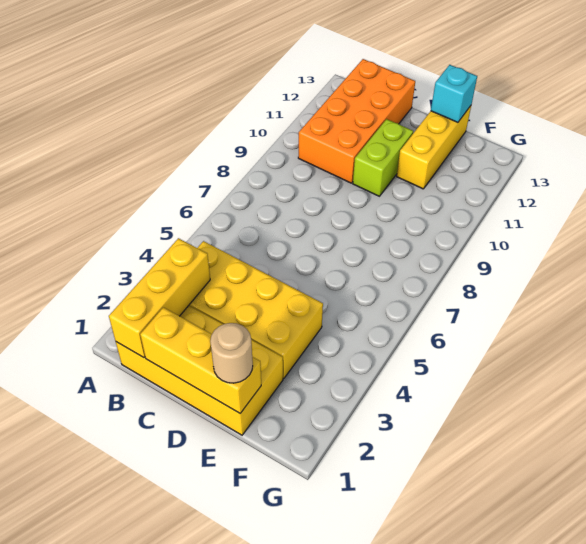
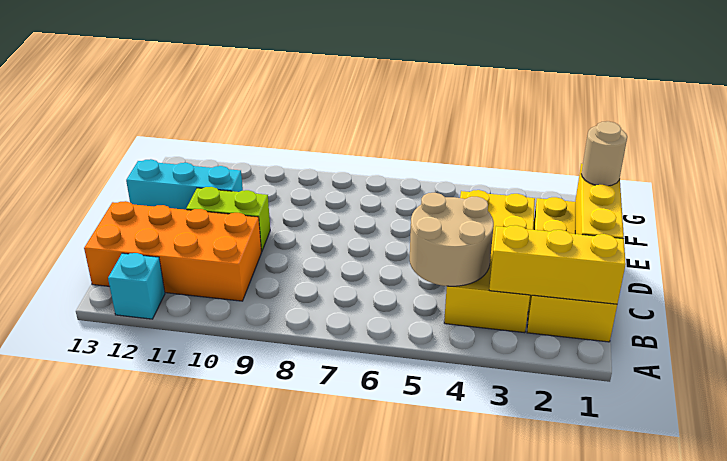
none -> tan 2x2 round brick [410,193,494,286]
yellow 1x3 brick [397,106,471,189] -> cyan 1x3 brick [126,159,243,210]
cyan 1x1 brick [431,65,477,122] -> cyan 1x1 brick moved to [108,253,165,319]

